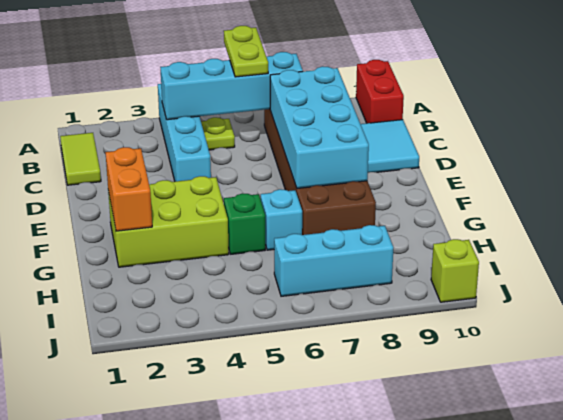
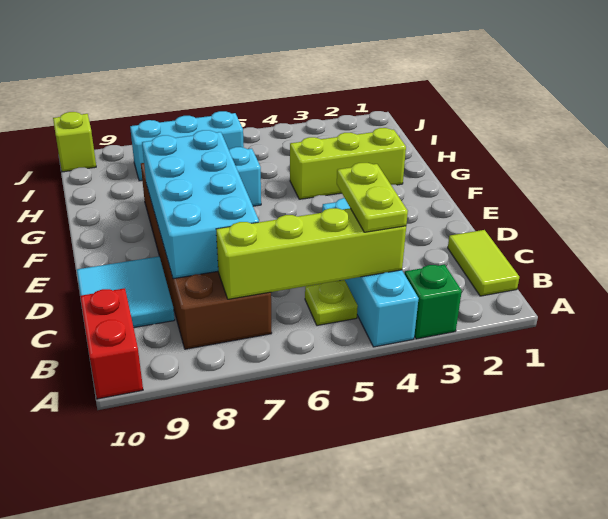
lime 1x2 plate [224,26,268,77] -> lime 1x2 plate moved to [337,163,408,232]
cyan 1x4 brick [160,52,303,120] -> lime 1x4 brick [216,208,406,299]
lime 2x3 brick [108,176,229,267] -> lime 1x3 brick [290,128,406,199]
orange 1x2 brick [105,147,152,231] -> none
green 1x1 brick [224,193,265,254] -> green 1x1 brick moved to [405,265,462,339]

